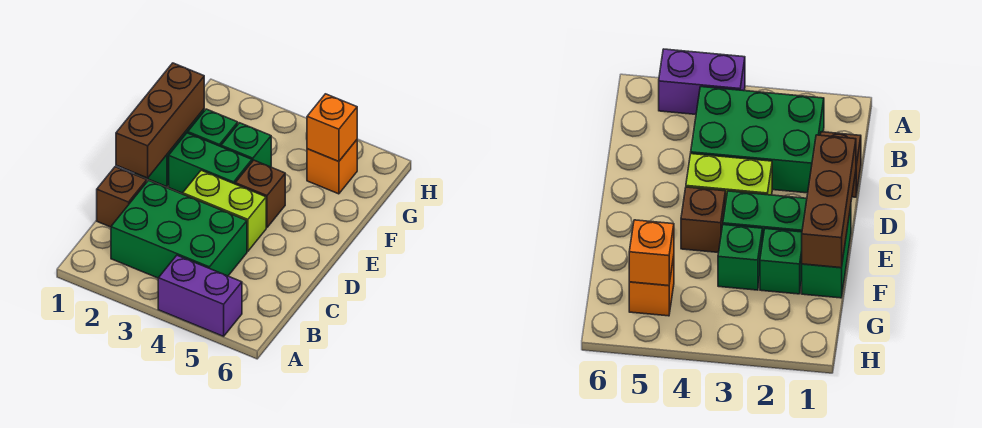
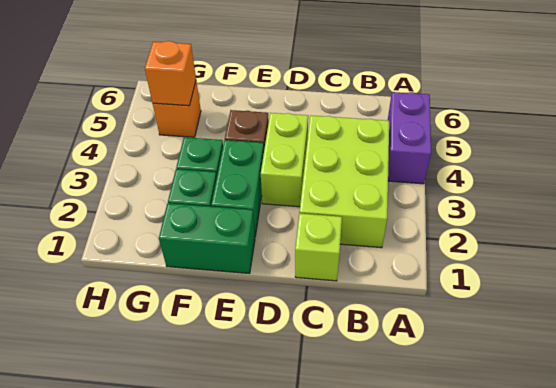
green 2x3 brick [111,180,247,278] -> lime 2x3 brick [299,115,389,248]
brown 1x1 brick [97,167,147,227] -> lime 1x1 brick [295,213,342,281]
brown 1x3 brick [116,63,204,178] -> none

